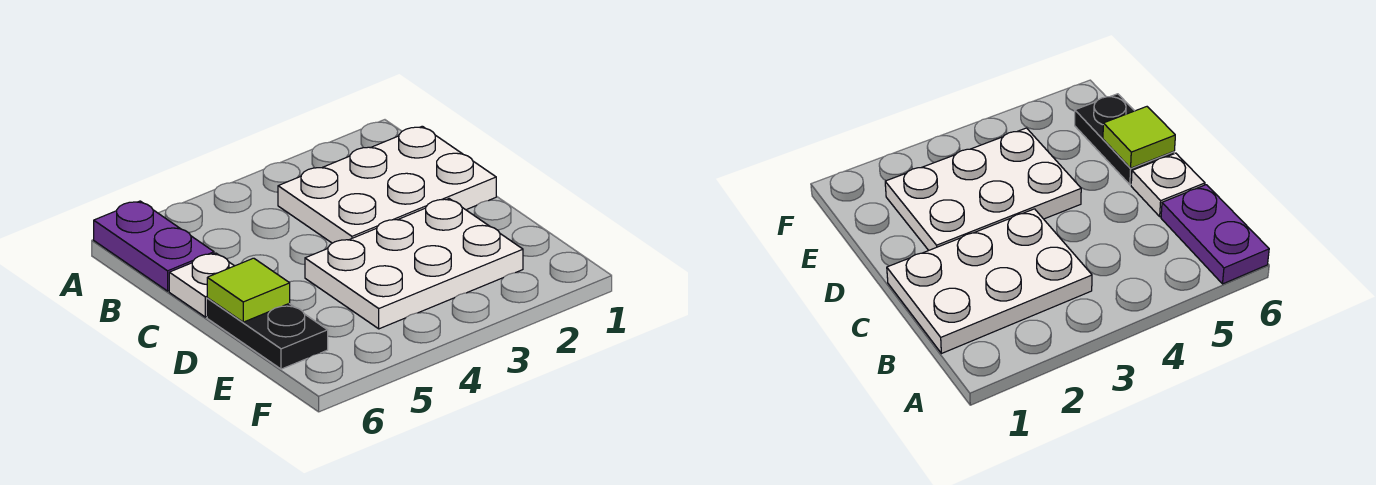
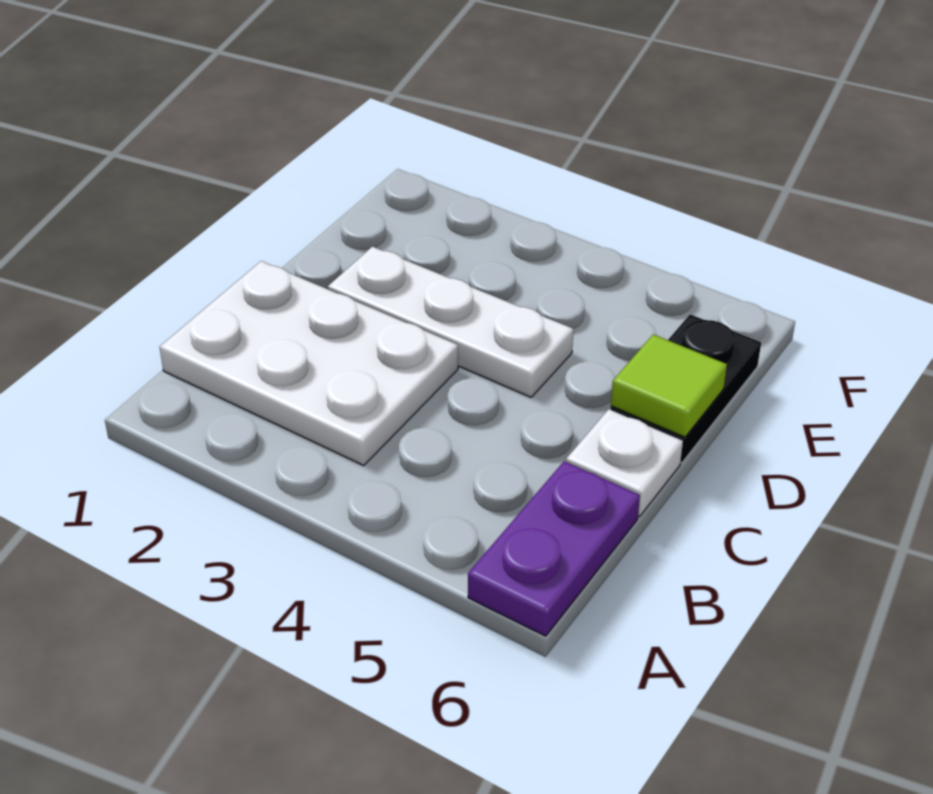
white 2x3 plate [305,199,523,329] -> white 1x3 plate [328,247,573,397]

